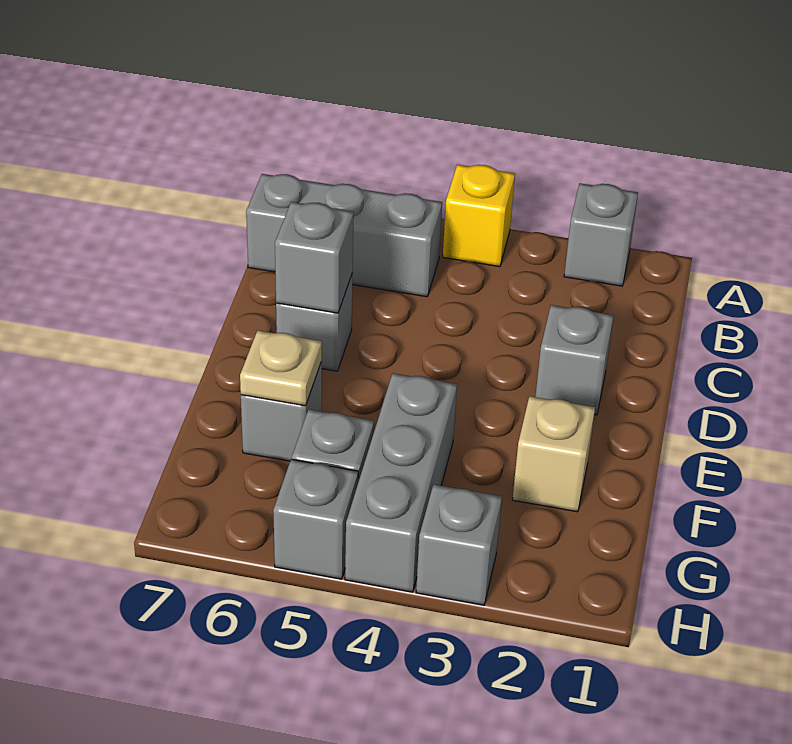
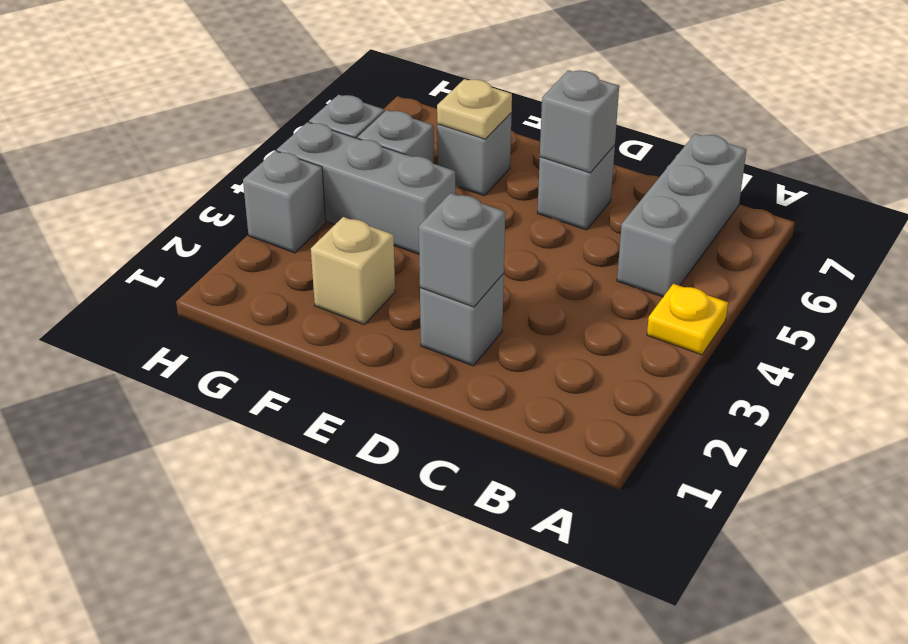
grey 1x1 brick [564,183,638,286] -> grey 1x1 brick moved to [419,193,505,307]
yellow 1x1 brick [443,165,515,267] -> yellow 1x1 plate [647,284,728,355]

